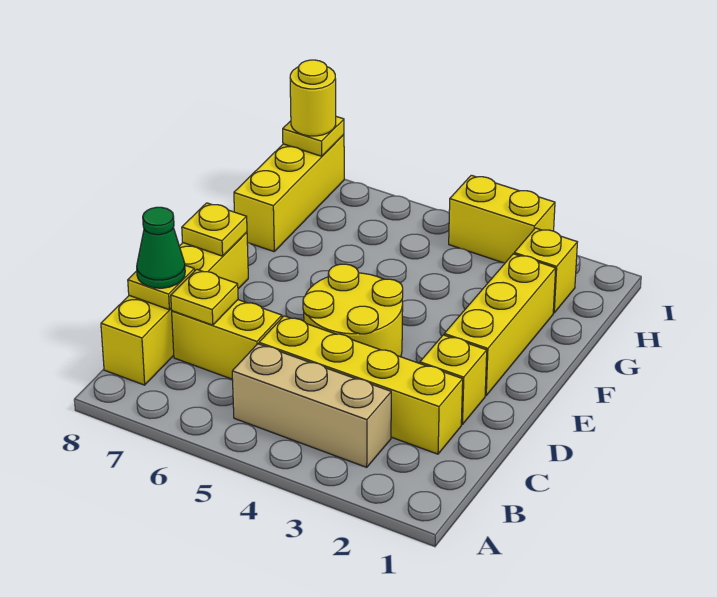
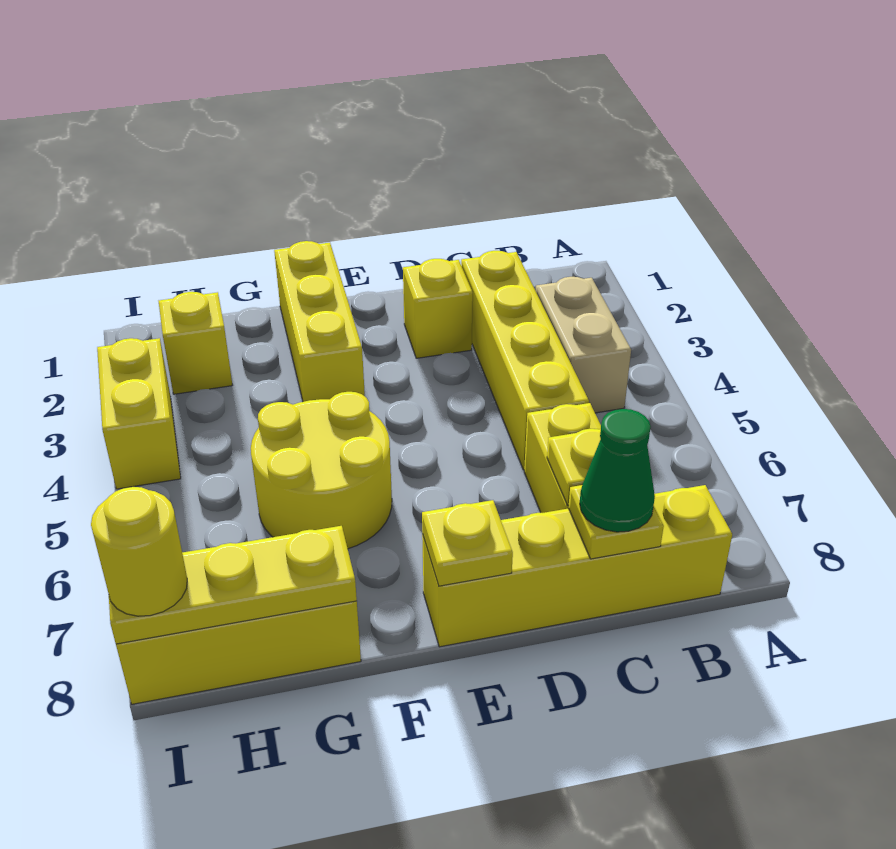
tan 1x3 brick [232,344,391,467] -> tan 1x2 brick [536,277,631,413]
yellow 2x2 round brick [303,264,403,357] -> yellow 2x2 round brick moved to [251,392,392,549]
yellow 1x3 brick [444,254,556,396] -> yellow 1x3 brick turned to [274,241,365,402]
yellow 1x1 plate [283,117,344,156] -> yellow 1x3 plate [109,526,357,644]

